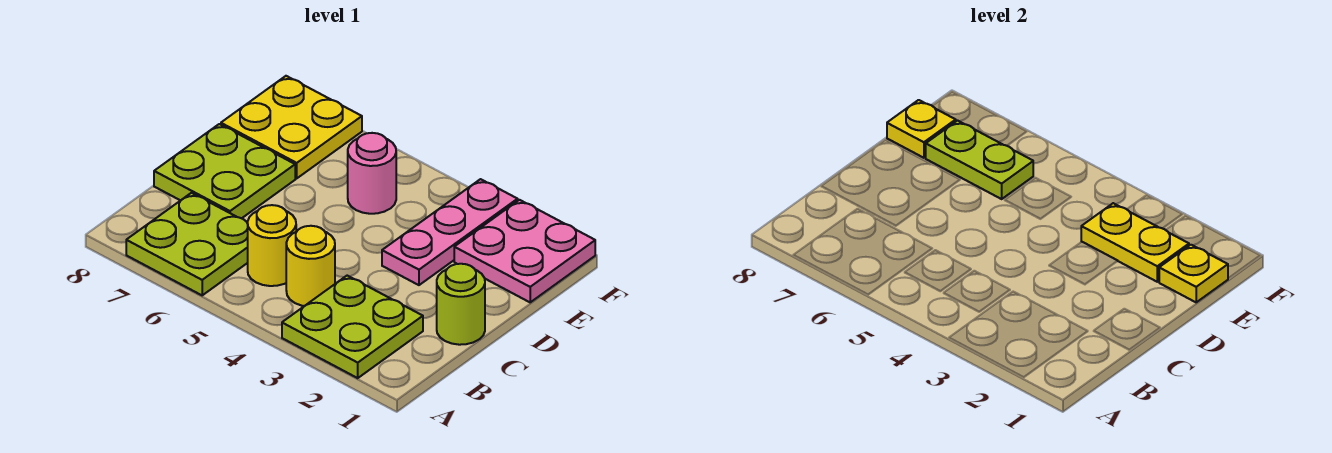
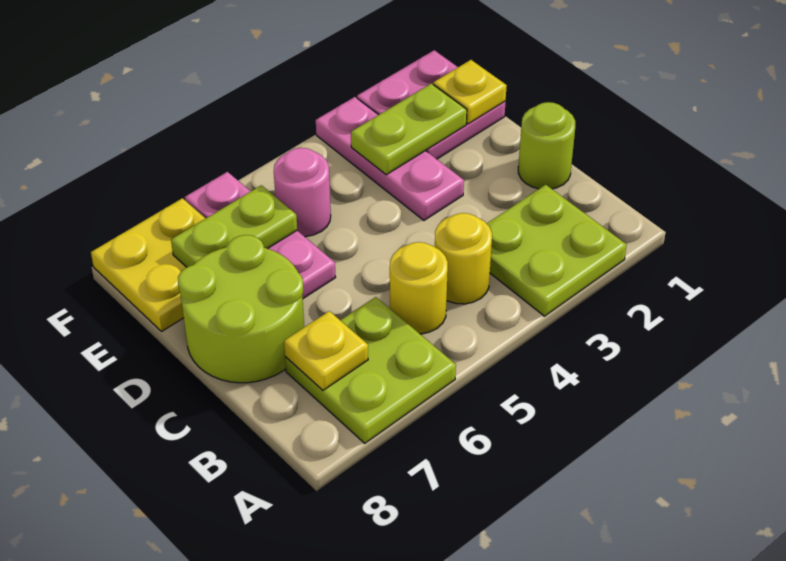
lime 2x2 plate [154,124,295,218] -> lime 2x2 round brick [178,235,304,383]
none -> pink 1x3 plate [185,172,336,298]
yellow 1x2 plate [1081,203,1189,282] -> lime 1x2 plate [351,83,467,175]
yellow 1x1 plate [887,100,956,158] -> yellow 1x1 plate moved to [284,311,368,390]

